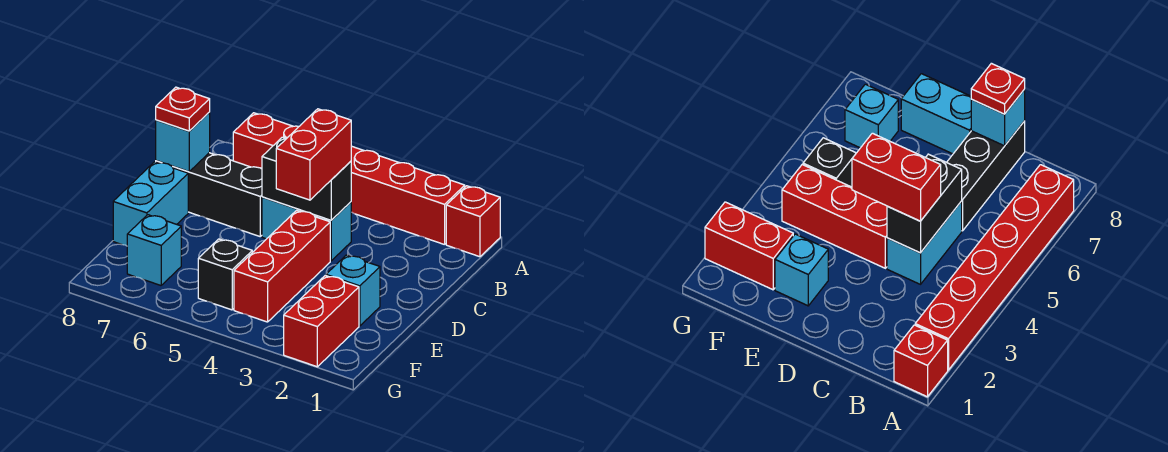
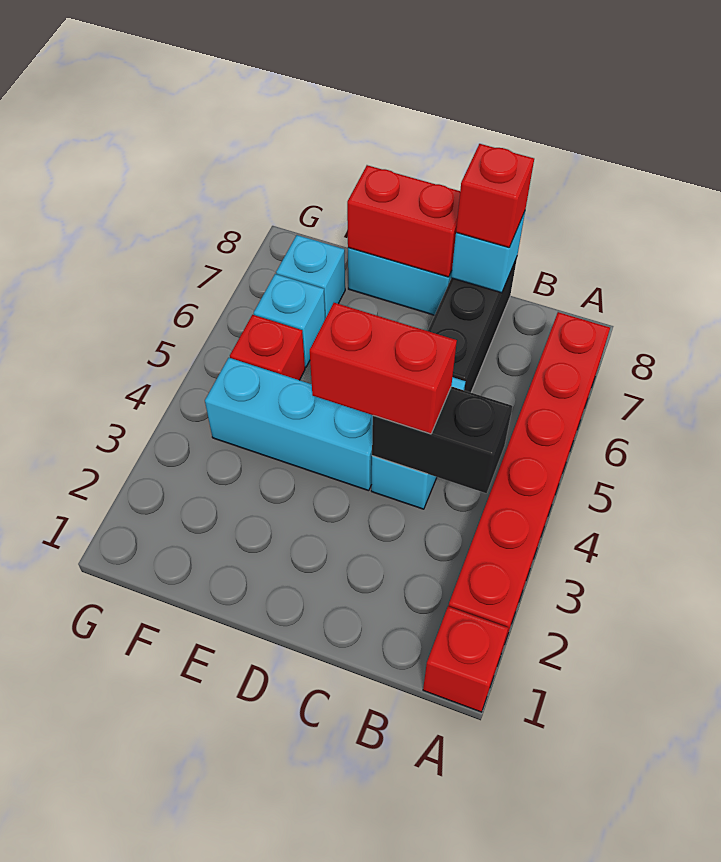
black 1x2 brick [262,137,351,220] -> black 1x2 brick turned to [372,386,513,493]
red 1x1 plate [156,87,210,131] -> red 1x1 brick [456,144,534,247]
red 1x3 brick [234,210,330,322] -> cyan 1x3 brick [205,358,373,491]
cyan 1x1 brick [326,255,380,326] -> cyan 1x1 brick moved to [254,274,325,368]
red 1x2 brick [284,276,359,367] -> red 1x2 brick moved to [347,165,460,277]
black 1x1 brick [198,239,252,310] -> red 1x1 brick [230,315,305,380]

